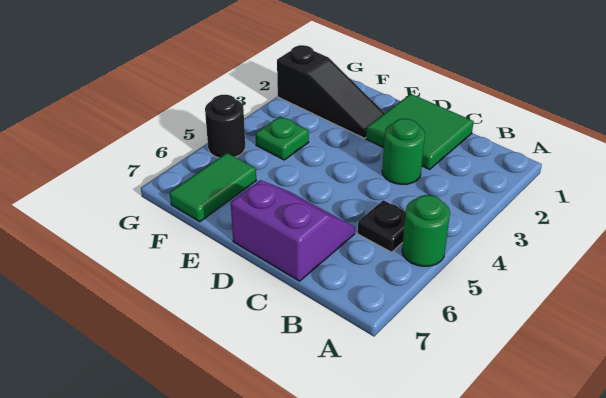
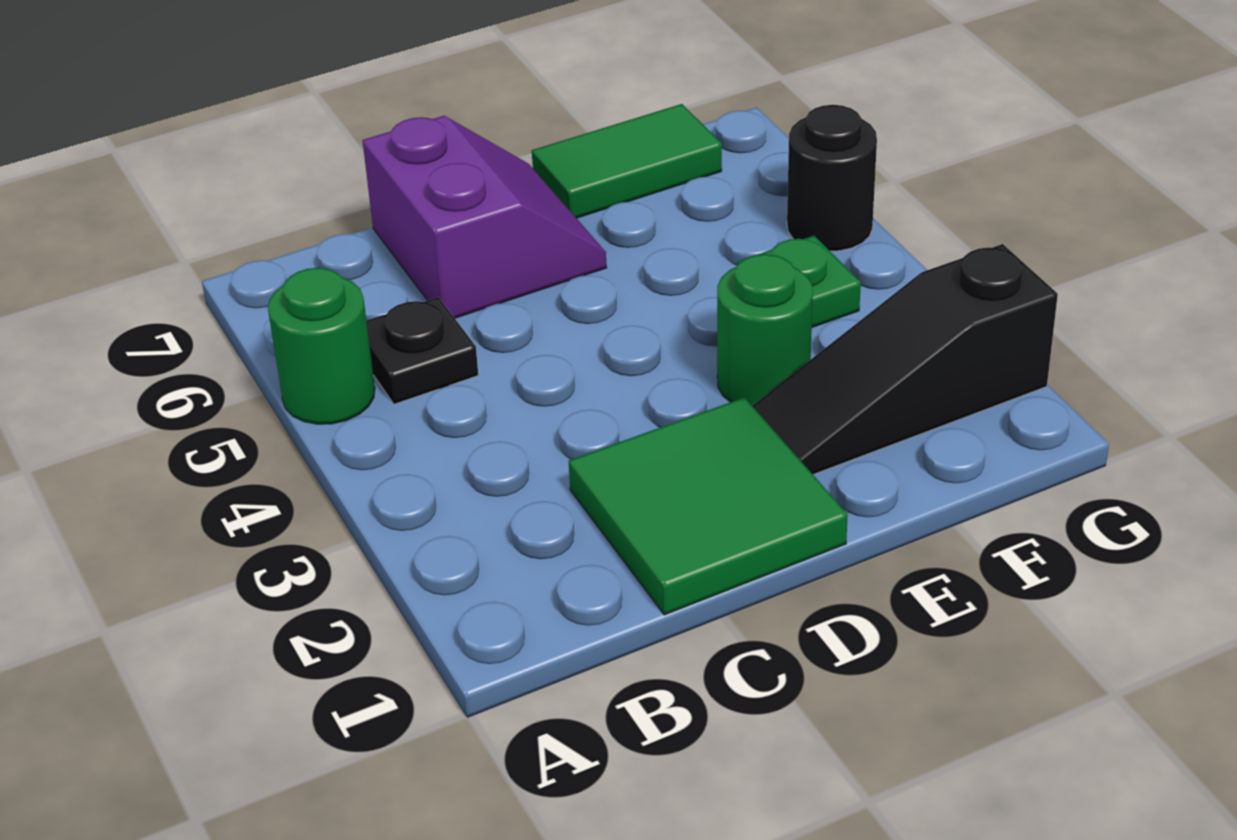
green 1x1 round brick [382,119,425,184] -> green 1x1 round brick moved to [717,254,813,406]
purple 2x2 slope [231,180,355,281] -> purple 2x2 slope turned to [363,116,607,318]
green 1x2 tile [170,153,256,222] -> green 1x2 tile turned to [532,104,722,218]

